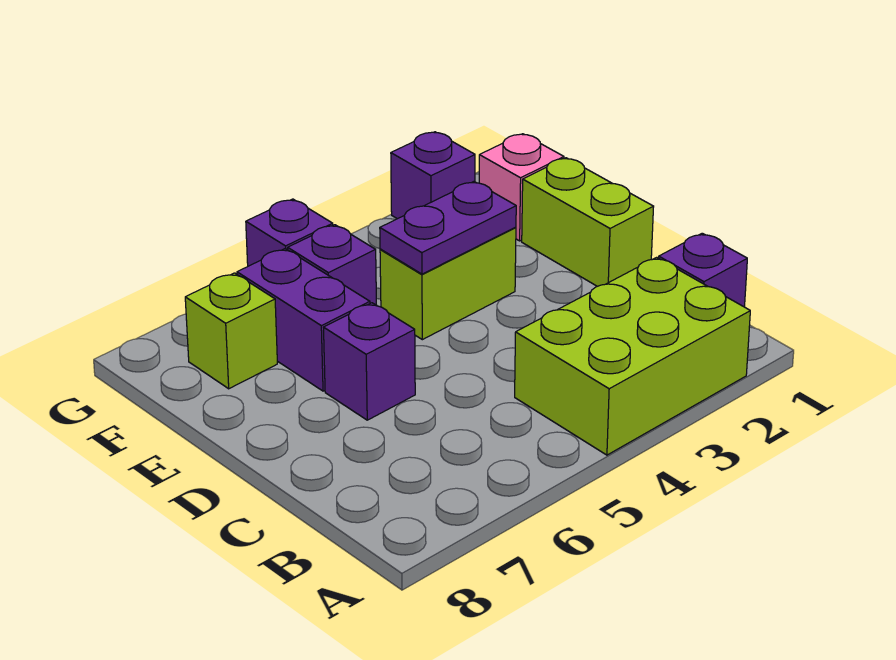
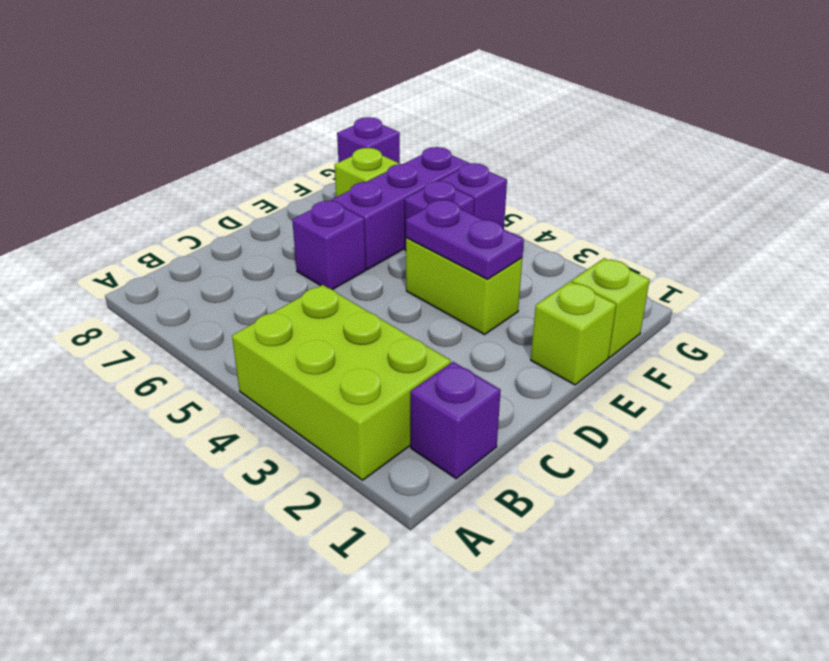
lime 1x2 brick [522,158,654,286] -> lime 1x1 brick [531,282,616,385]
purple 1x2 brick [237,249,370,391] -> purple 1x3 brick [332,147,468,269]
pink 1x1 brick [479,134,564,241] -> lime 1x1 brick [572,258,650,358]
purple 1x1 brick [391,132,475,219] -> purple 1x1 brick moved to [337,117,400,163]

